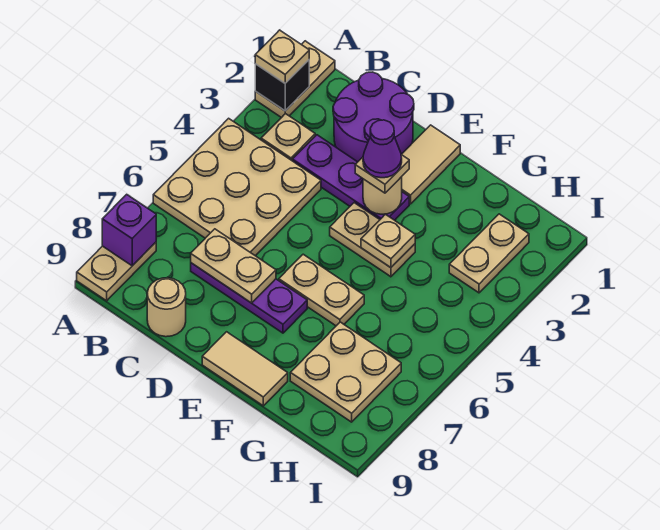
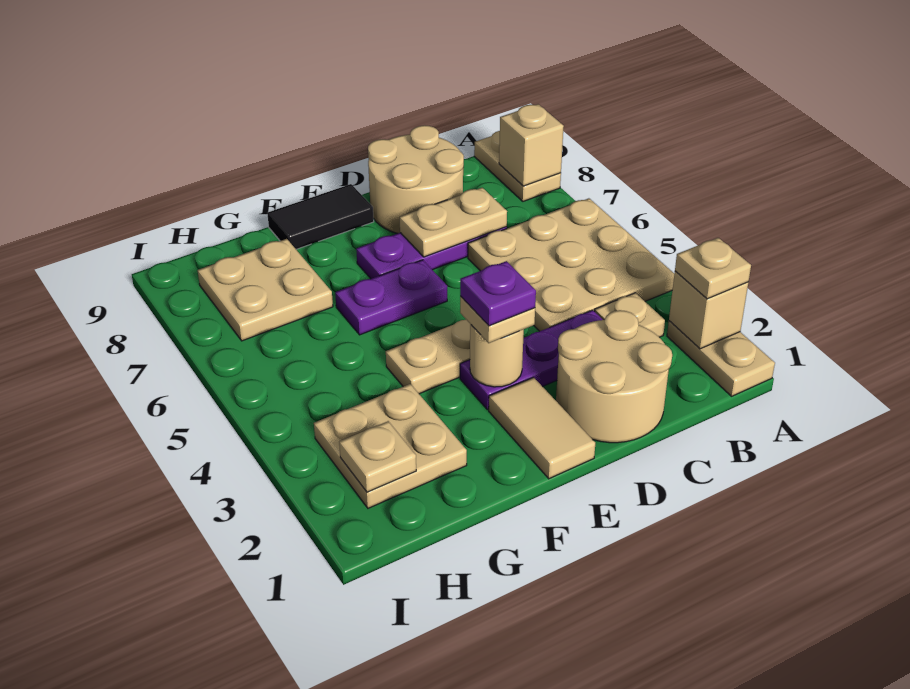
black 1x1 brick [255,60,309,111] -> tan 1x1 brick [669,271,748,349]
purple 1x1 brick [102,194,156,266] -> tan 1x1 brick [499,104,564,186]
purple 2x2 round brick [333,72,414,162] -> tan 2x2 round brick [556,310,672,443]
tan 1x1 round brick [147,278,186,337] -> tan 2x2 round brick [368,125,464,233]
purple 1x1 cone [363,120,402,178] -> purple 1x1 plate [460,261,536,326]
tan 1x2 plate [279,254,364,326] -> purple 1x2 plate [335,260,447,335]
tan 1x2 tile [202,332,288,406] -> black 1x2 tile [267,184,374,249]
tan 1x1 plate [361,214,415,268] -> tan 1x1 plate moved to [339,421,416,492]
tan 1x2 plate [449,214,529,293] -> tan 2x2 plate [314,384,467,508]

